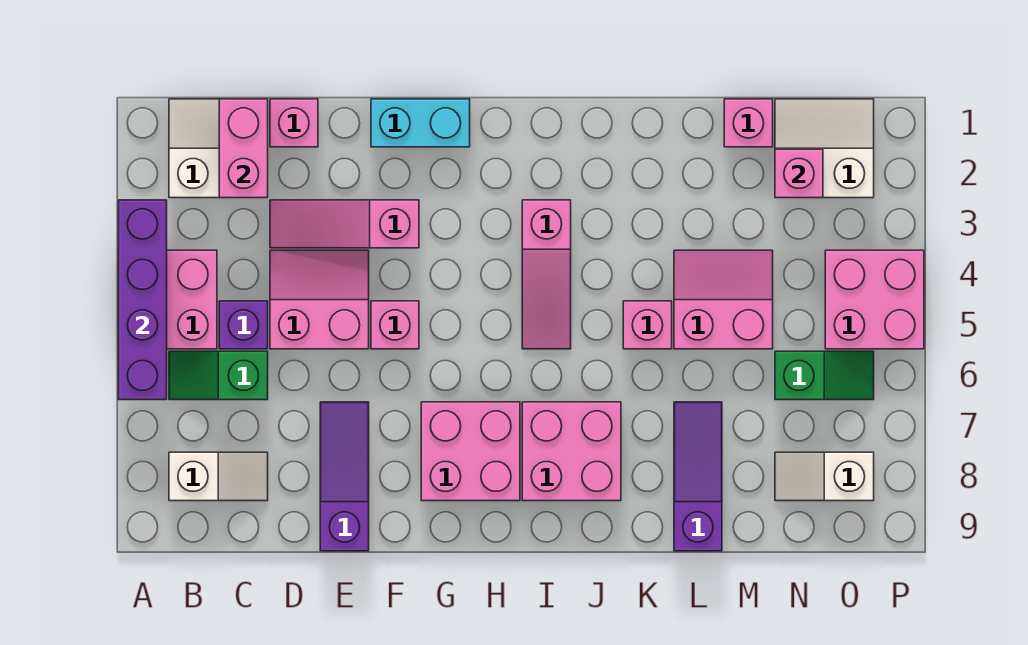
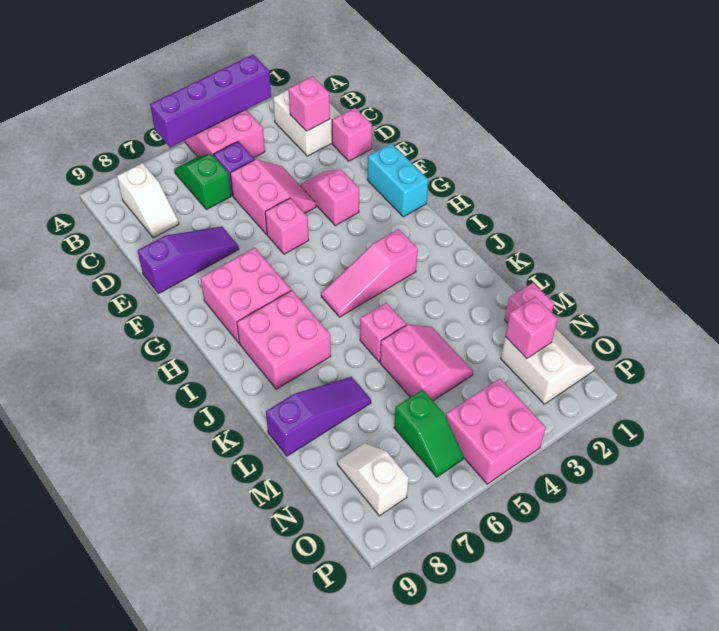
pink 1x2 brick [219,99,268,198] -> pink 1x1 brick [289,76,330,131]
pink 1x3 slope [270,200,419,248] -> pink 1x2 slope [301,170,359,225]

